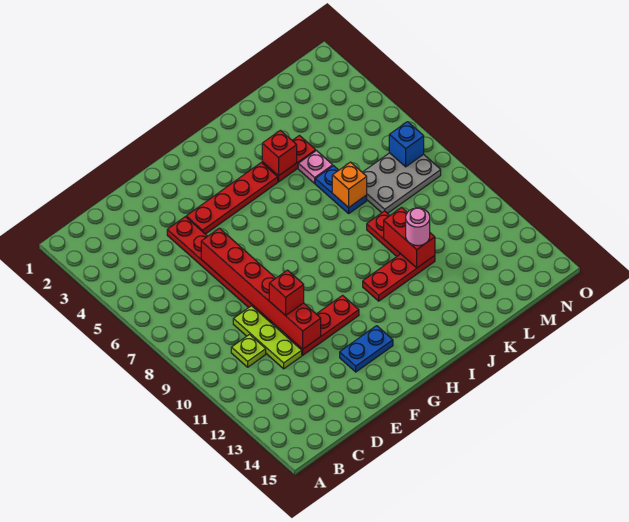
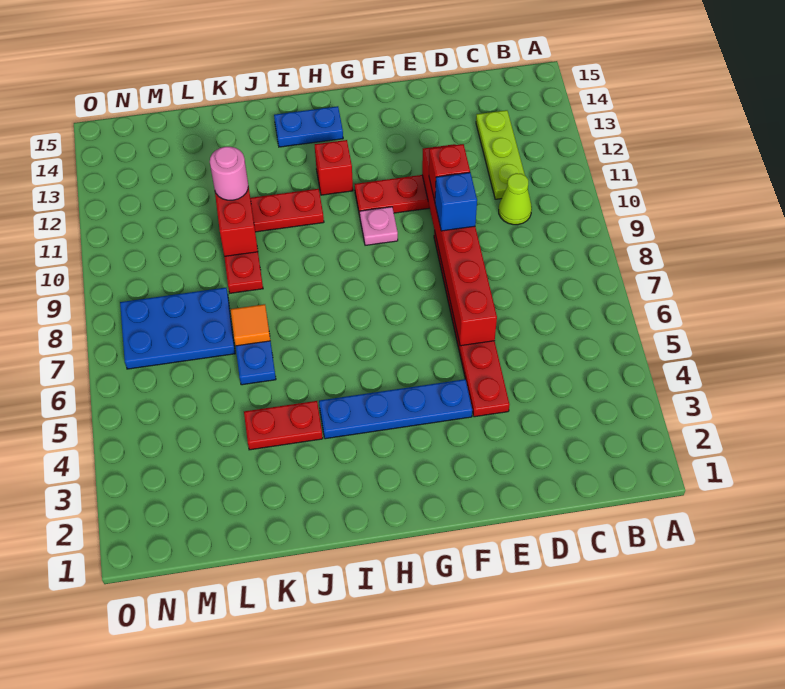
lime 1x1 plate [231,335,266,367] -> lime 1x1 cone [499,173,532,225]
lime 1x3 plate [233,306,302,369] -> lime 1x3 plate moved to [476,110,525,199]
red 1x4 plate [186,163,278,234] -> blue 1x4 plate [319,379,472,439]
blue 1x2 plate [340,326,393,372] -> blue 1x2 plate moved to [274,106,343,147]
red 1x1 brick [262,130,297,176] -> red 1x1 brick moved to [315,140,353,195]
pink 1x1 plate [298,151,333,183] -> pink 1x1 plate moved to [360,207,398,245]
orange 1x1 brick [332,162,367,208] -> orange 1x1 tile [231,304,270,346]
grey 2x3 plate [362,153,441,213] -> blue 2x3 plate [120,288,235,369]
blue 1x1 brick [389,122,424,167] -> blue 1x1 brick moved to [435,172,477,231]

